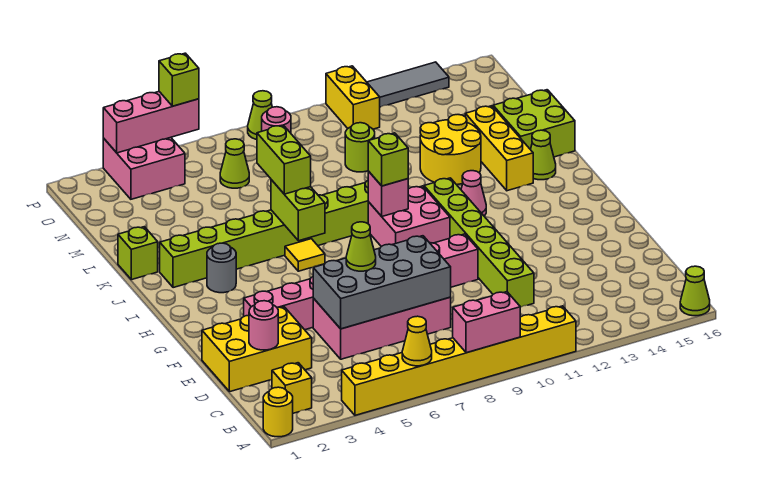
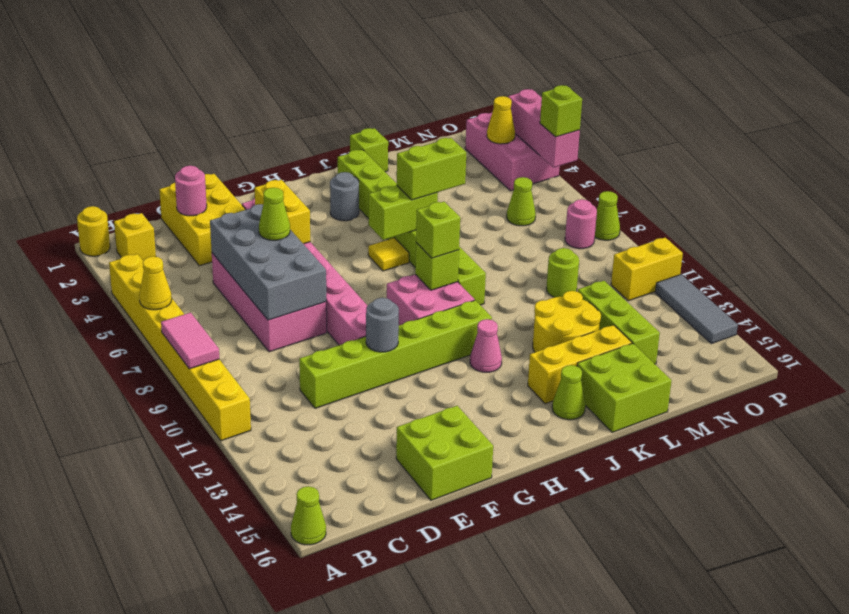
pink 1x2 brick [453,292,520,353] -> pink 1x2 tile [161,313,219,369]
none -> lime 2x2 brick [396,406,493,500]
none -> yellow 1x2 brick [255,180,310,244]
none -> grey 1x1 round brick [366,298,399,352]
pink 1x1 brick [368,171,408,216] -> lime 1x1 brick [415,243,459,290]
none -> lime 1x3 brick [578,281,660,364]
pink 2x2 brick [103,137,185,199] -> pink 2x3 brick [465,113,560,191]
none -> yellow 1x1 cone [487,96,515,144]

